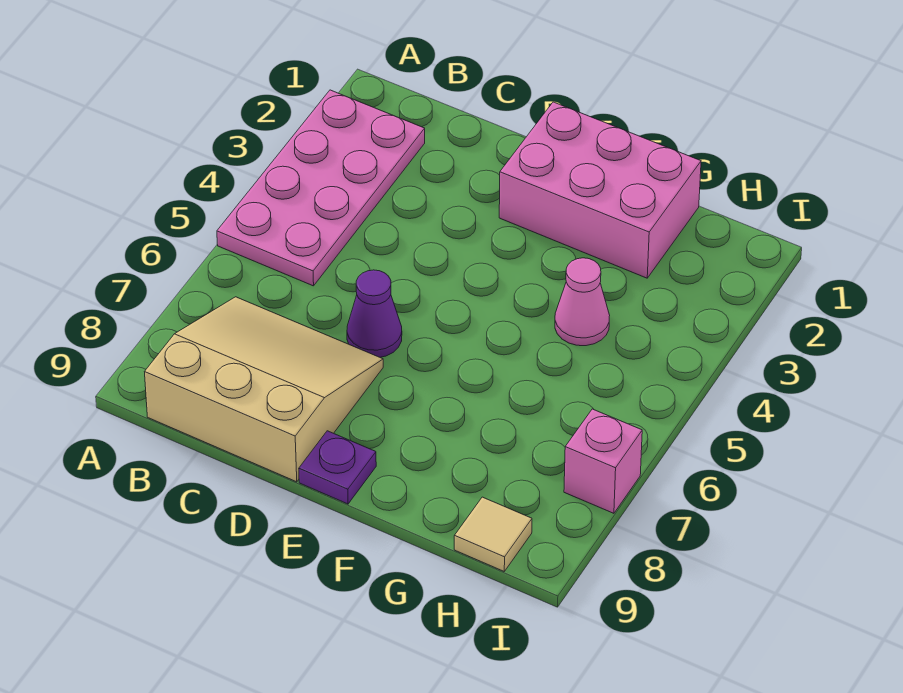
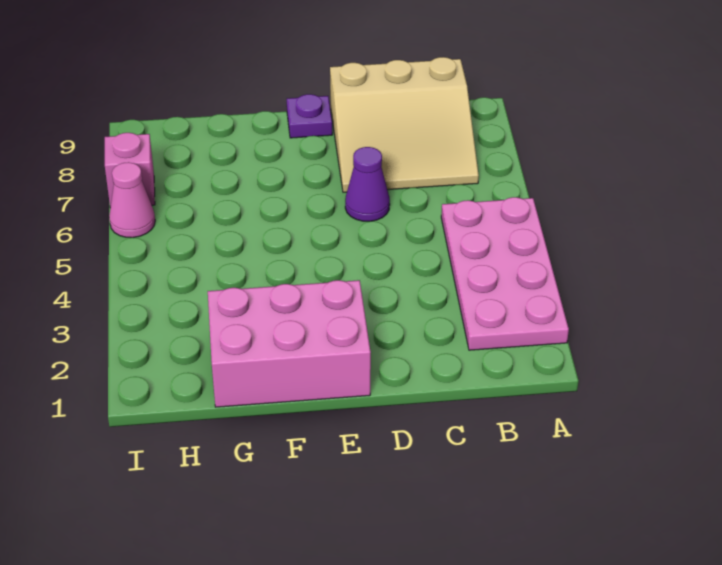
pink 1x1 cone [555,258,610,346] -> pink 1x1 cone moved to [109,162,155,238]
tan 1x1 tile [454,497,532,571] -> none

